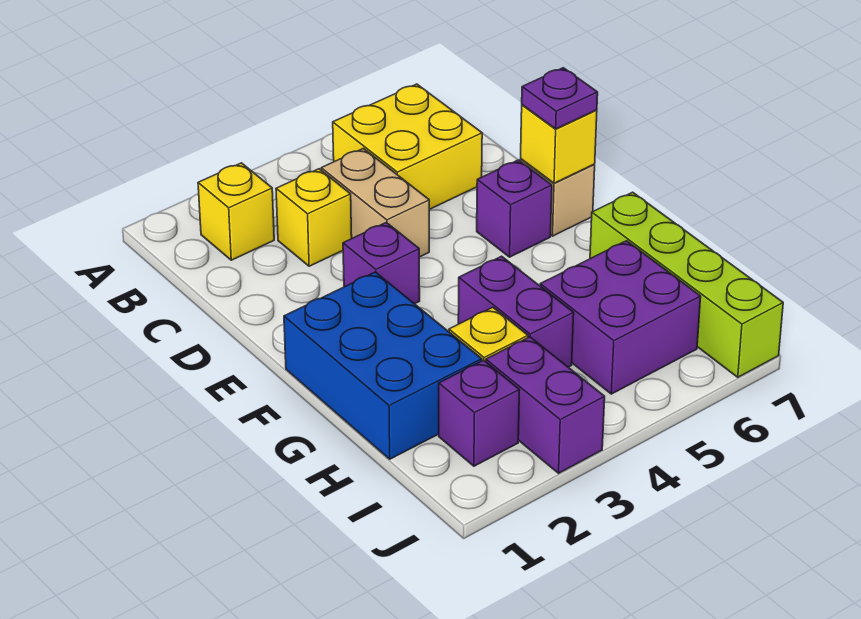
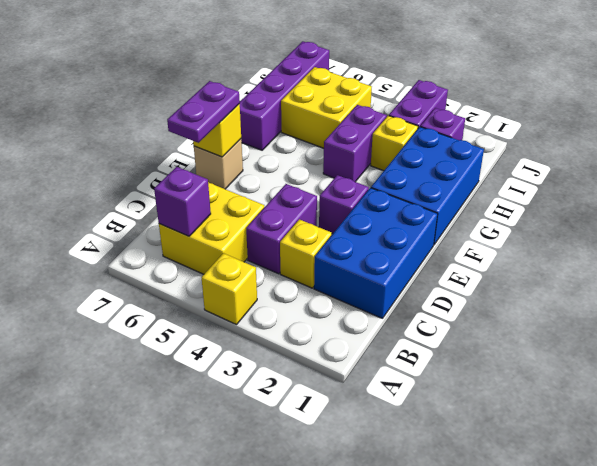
yellow 1x1 brick [198,163,274,260] -> yellow 1x1 brick moved to [202,253,257,325]
none -> blue 2x3 brick [314,188,438,319]
tan 1x2 brick [321,148,429,257] -> purple 1x2 brick [246,184,317,274]
purple 1x1 brick [477,160,552,257] -> purple 1x1 brick moved to [154,167,211,236]
purple 1x1 plate [522,68,598,129] -> purple 1x2 plate [167,81,240,143]
lime 1x4 brick [590,192,783,377] -> purple 1x4 brick [239,41,329,150]
purple 2x2 brick [540,241,701,394] -> yellow 2x2 brick [281,67,372,148]

